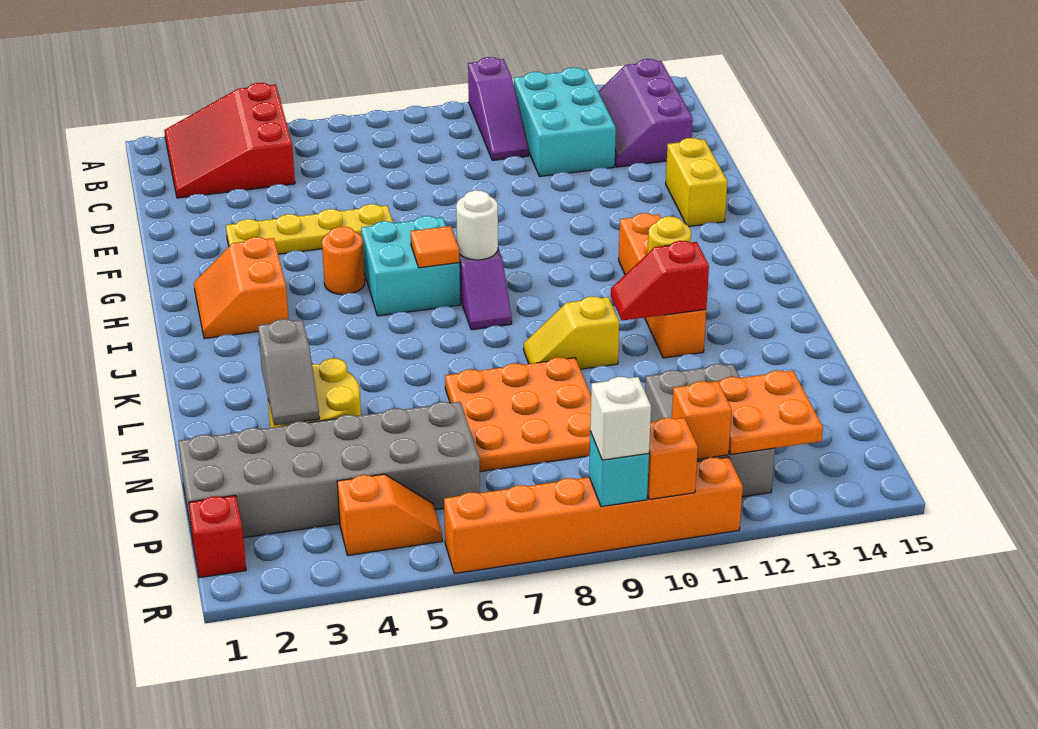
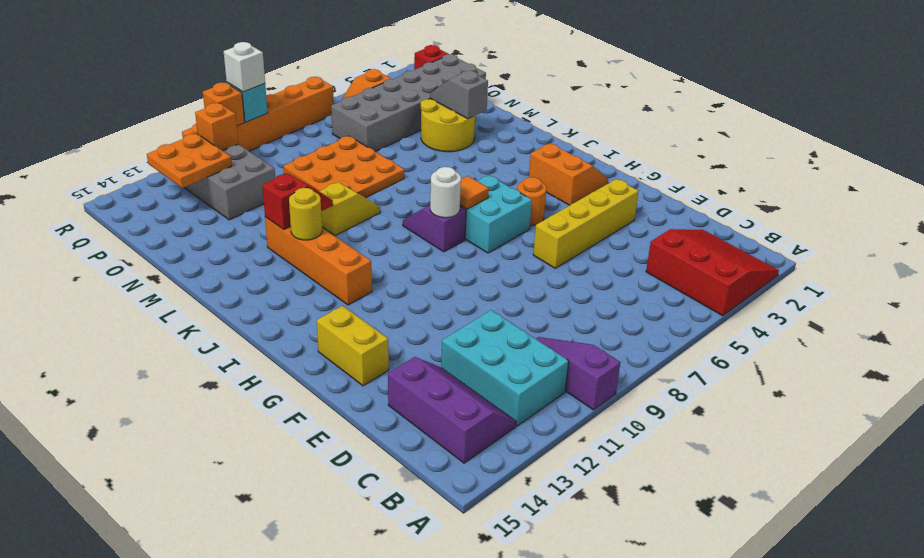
yellow 1x4 plate [226,204,393,254] -> yellow 1x4 brick [533,179,639,268]

